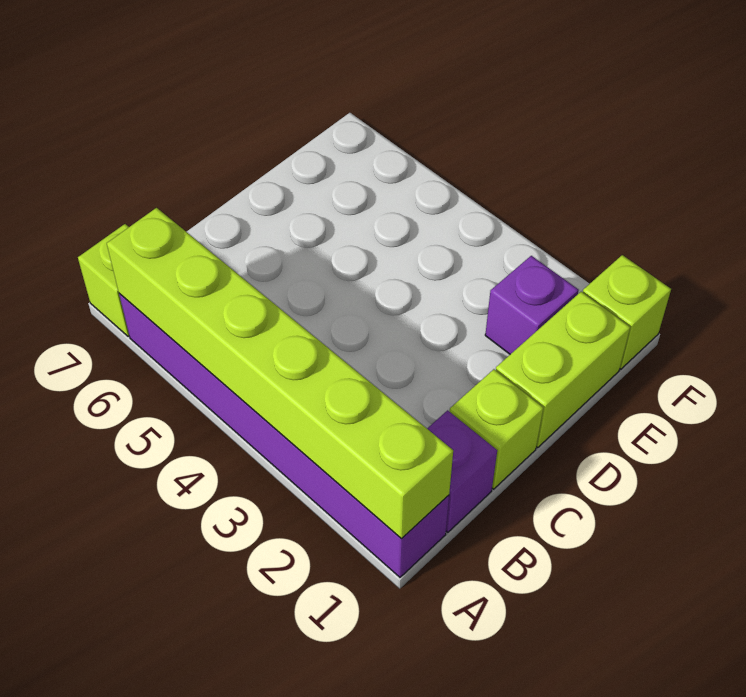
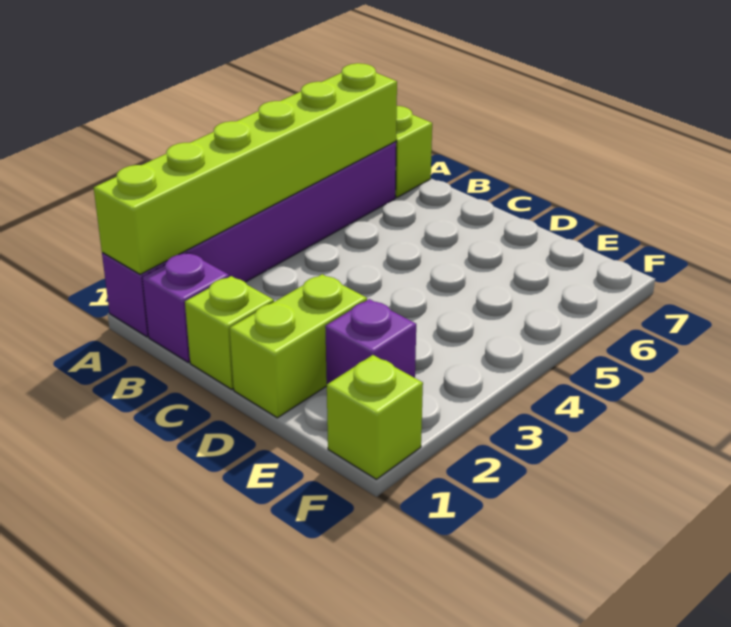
lime 1x2 brick [496,292,630,448] -> lime 1x2 brick turned to [230,274,367,418]

